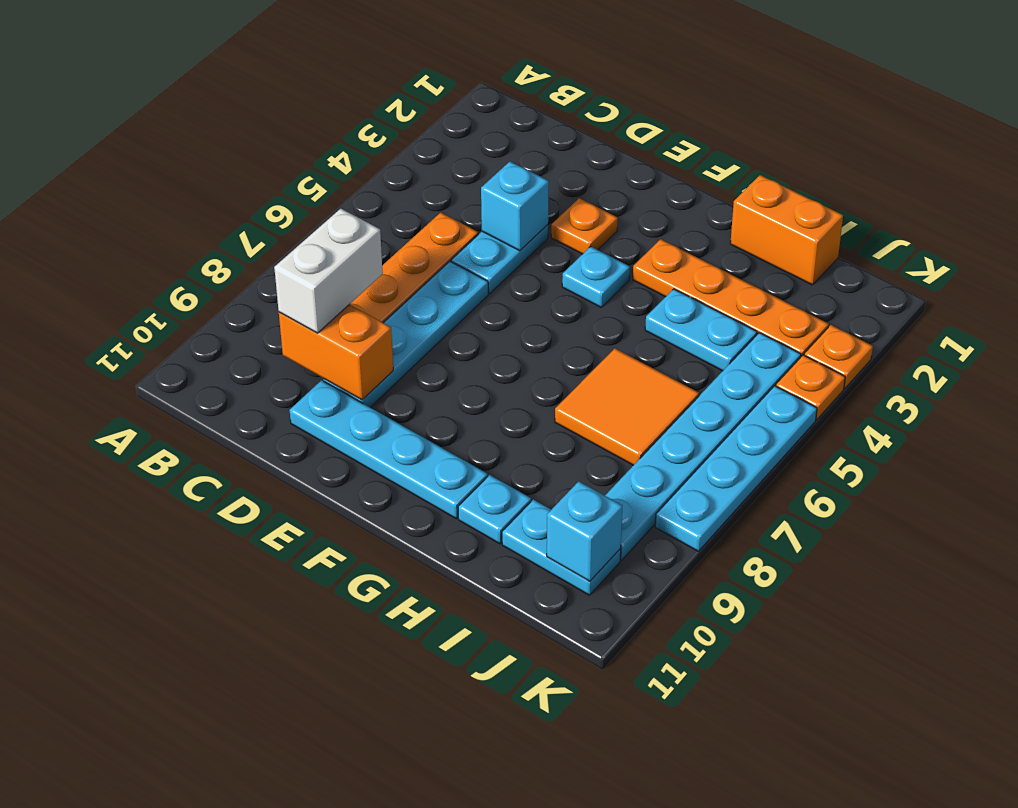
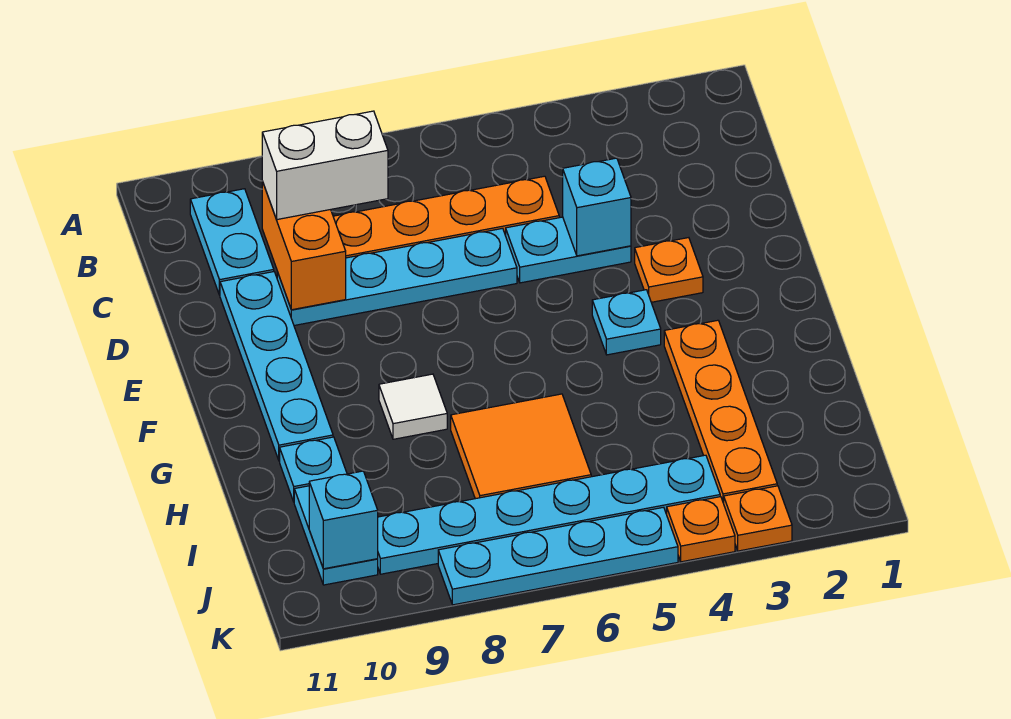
none -> white 1x1 tile [379,374,447,439]
orange 1x2 brick [730,175,843,285] -> none
cyan 1x2 plate [645,289,757,371] -> cyan 1x2 plate moved to [190,189,274,295]

